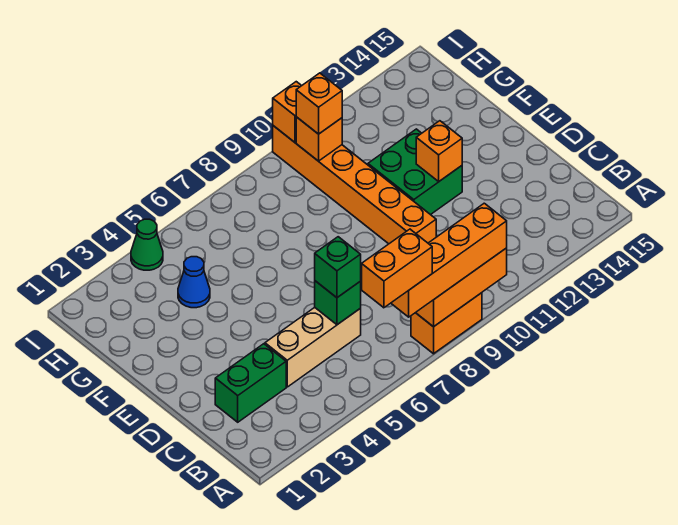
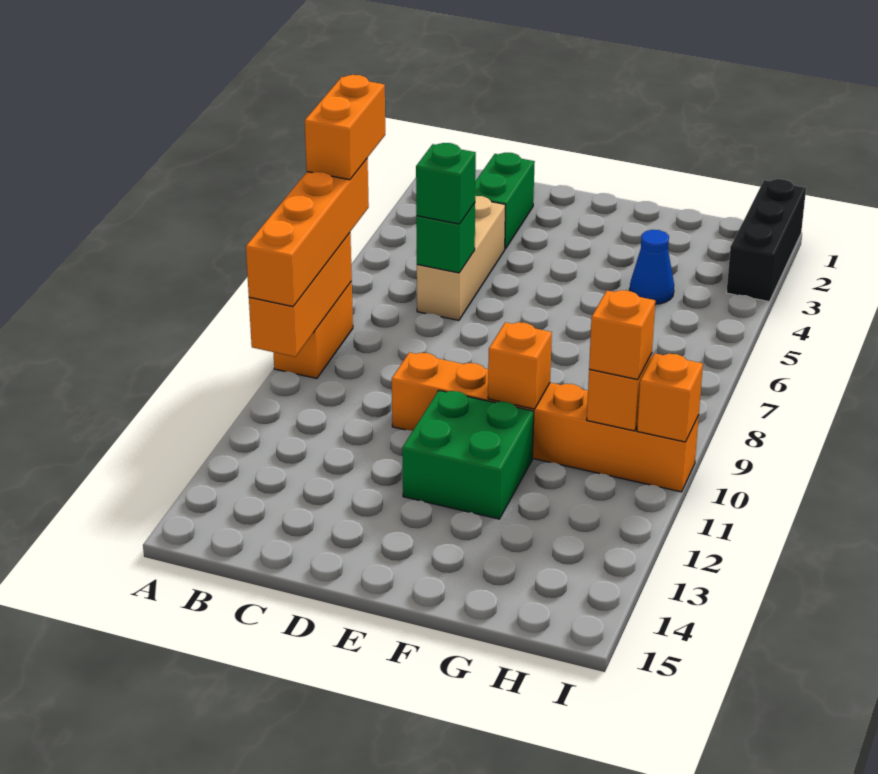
orange 1x1 brick [416,121,462,181] -> orange 1x1 brick moved to [488,322,552,409]
none -> black 1x3 brick [727,179,806,302]
green 1x1 cone [131,219,163,270] -> none

